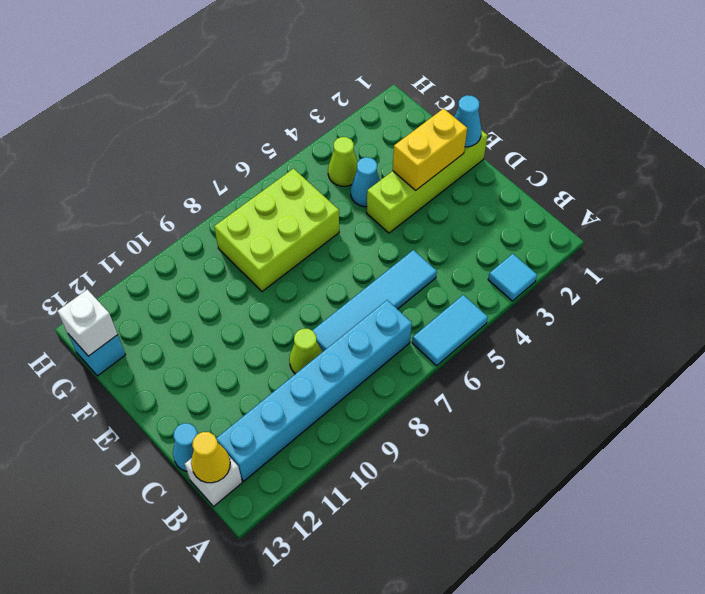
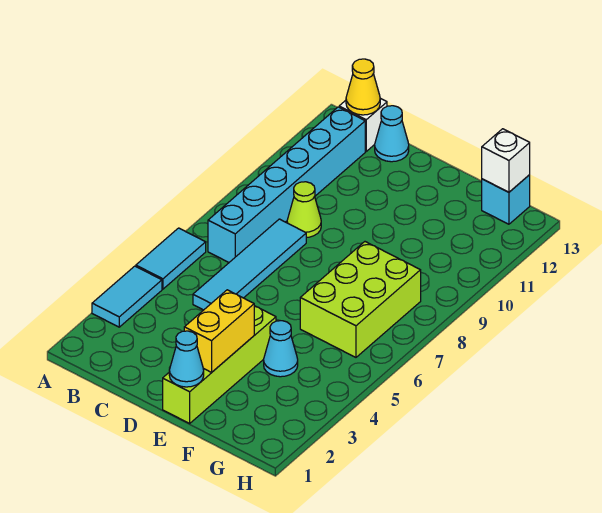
cyan 1x1 tile [488,254,537,301] -> cyan 1x2 tile [92,266,162,327]
lime 1x1 cone [328,137,358,186] -> none

